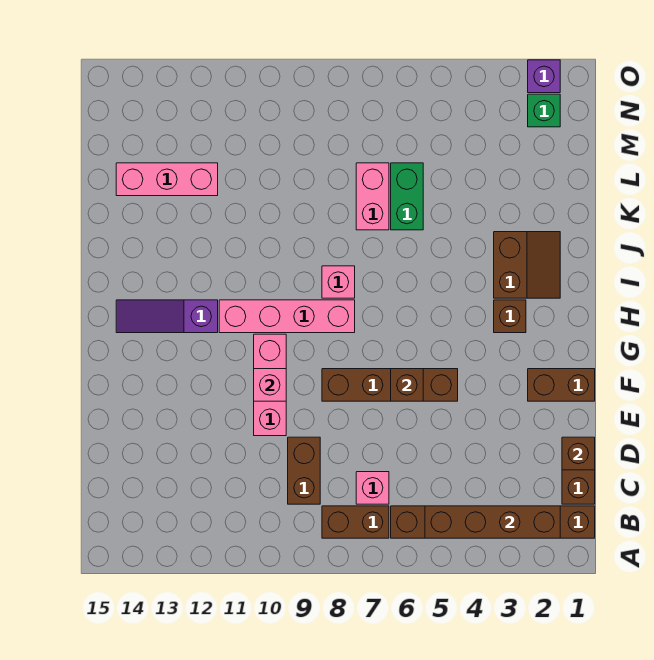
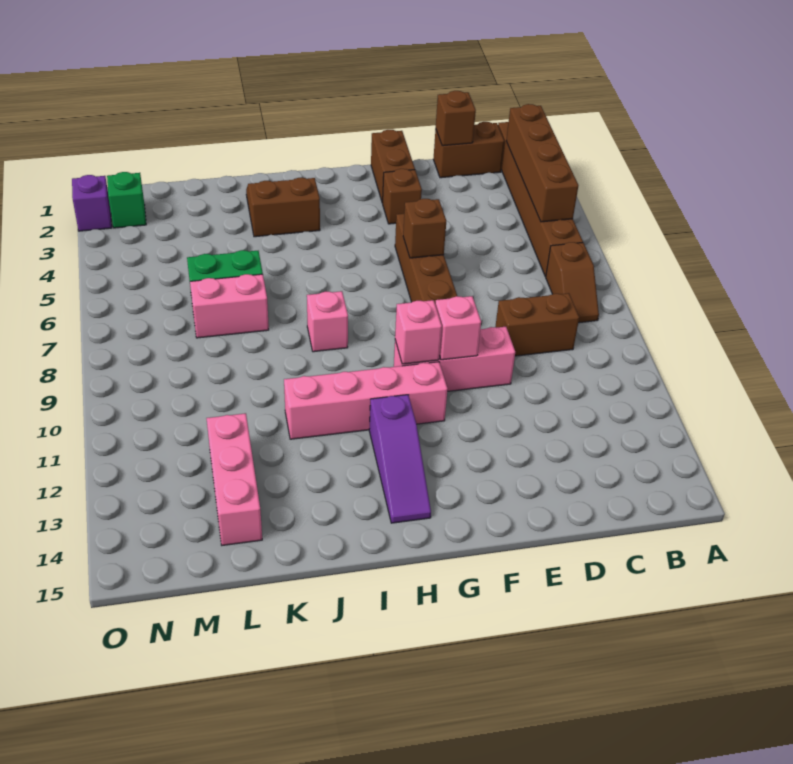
brown 1x2 brick [322,506,389,538] -> brown 1x2 slope [546,242,599,323]
pink 1x1 brick [356,472,389,504] -> pink 1x1 brick moved to [395,300,442,364]
brown 1x1 brick [494,300,526,333] -> brown 1x1 brick moved to [383,169,422,224]
pink 1x4 brick [219,300,355,333] -> pink 1x4 brick turned to [284,362,448,439]

